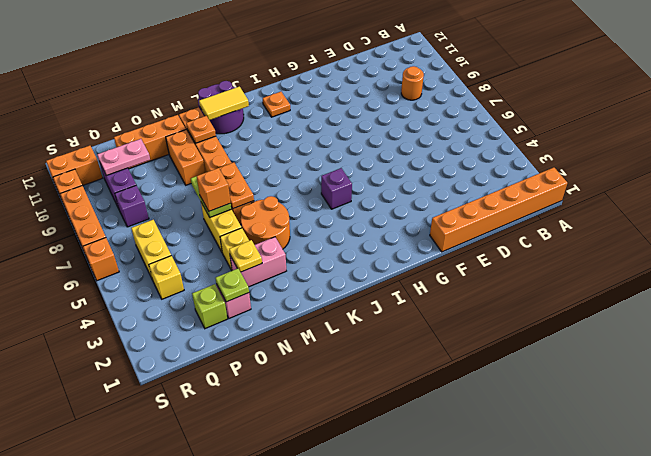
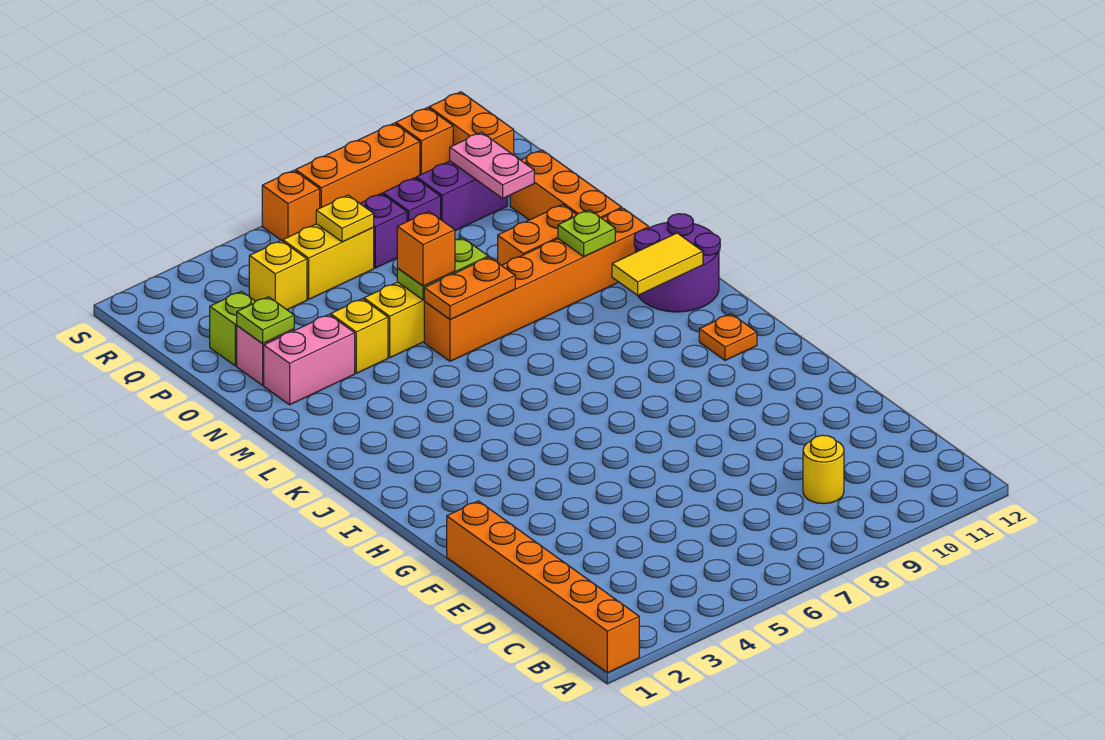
orange 1x1 round brick [401,66,424,100] -> yellow 1x1 round brick [803,435,844,504]
purple 1x1 brick [321,168,352,209] -> purple 1x1 brick moved to [360,193,407,268]
yellow 1x2 tile [199,87,249,120] -> yellow 1x2 tile turned to [612,233,703,295]
orange 2x2 round brick [241,196,290,249] -> none
pink 1x2 brick [230,237,286,287] -> pink 1x2 brick turned to [264,315,355,405]
orange 1x1 plate [186,116,216,144] -> lime 1x1 plate [558,210,615,257]
yellow 1x1 plate [229,240,262,272] -> yellow 1x1 plate moved to [316,195,374,242]

